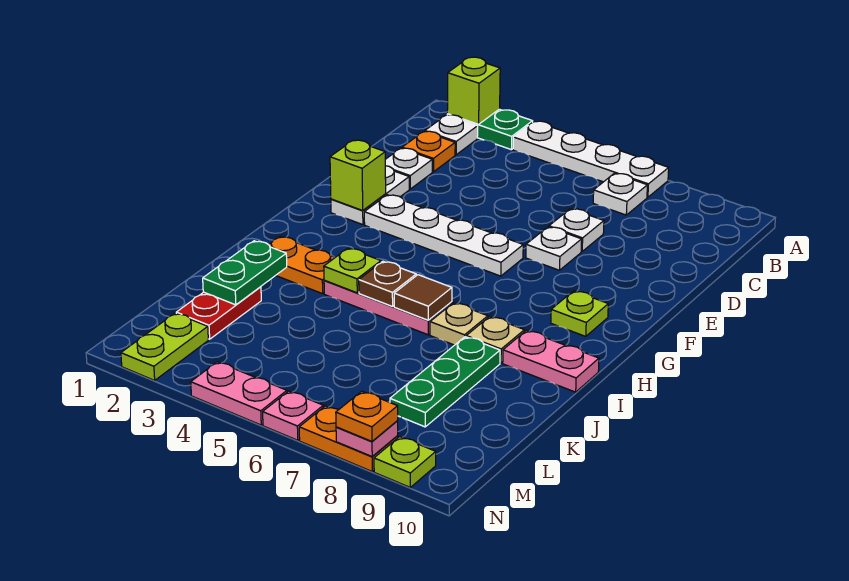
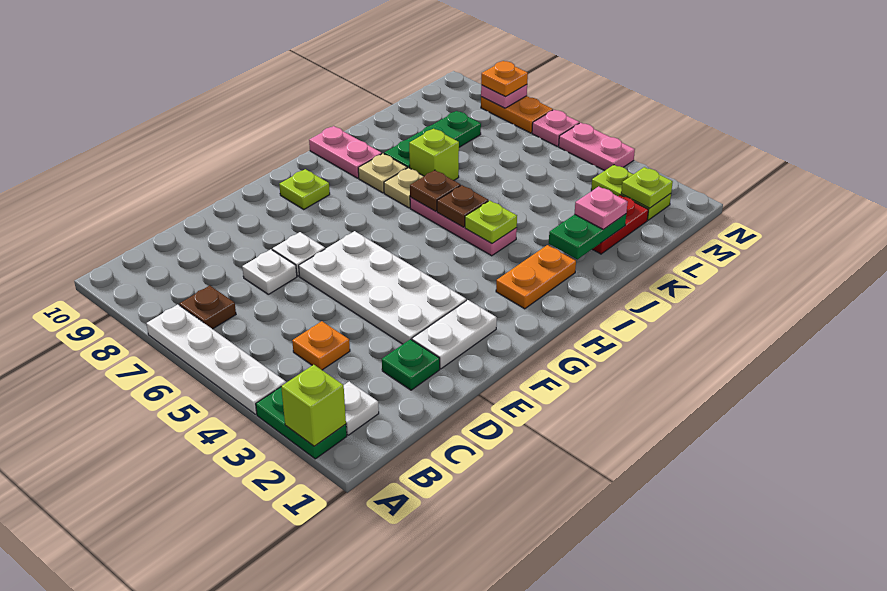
white 1x1 plate [593,173,647,215] -> brown 1x1 plate [179,286,236,329]
orange 1x1 plate [402,131,455,172] -> orange 1x1 plate moved to [292,321,350,370]
white 1x1 plate [385,148,432,189] -> green 1x1 plate [382,339,440,390]
lime 1x1 brick [330,140,386,210] -> lime 1x1 brick moved to [409,129,459,180]
white 1x4 plate [364,195,523,276] -> white 2x4 plate [299,231,466,344]
orange 1x2 plate [269,237,335,294] -> orange 1x2 plate turned to [496,245,576,309]
brown 1x1 tile [394,275,452,320] -> brown 1x1 plate [410,170,461,211]
none -> pink 1x1 plate [575,186,628,230]
lime 1x2 plate [121,313,208,380] -> lime 1x2 plate turned to [591,165,671,220]
lime 1x1 plate [374,437,436,487] -> lime 1x1 plate moved to [621,167,673,208]

